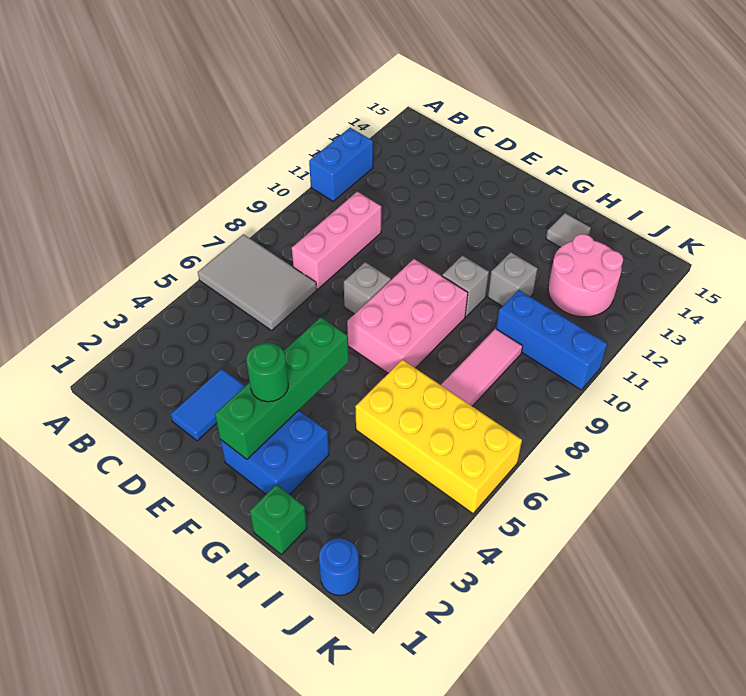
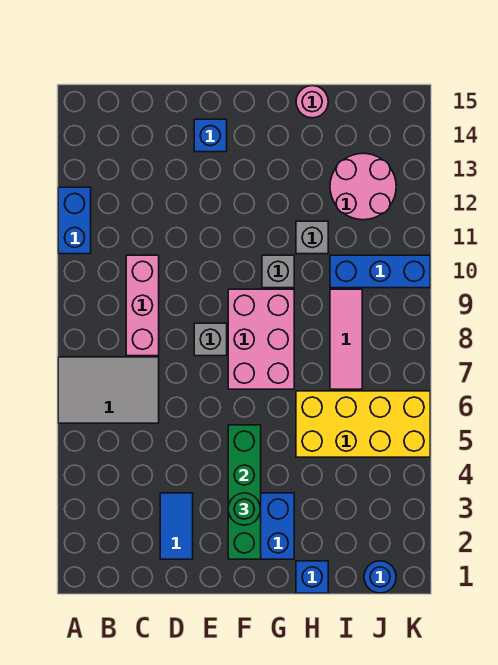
none -> blue 1x1 brick [194,119,227,152]
green 1x1 brick [250,485,307,554] -> blue 1x1 brick [296,561,328,593]
grey 1x1 tile [546,213,591,247] -> none
none -> pink 1x1 round brick [296,86,328,118]

